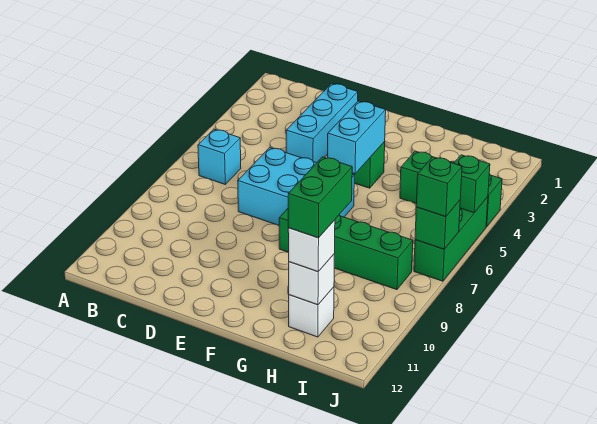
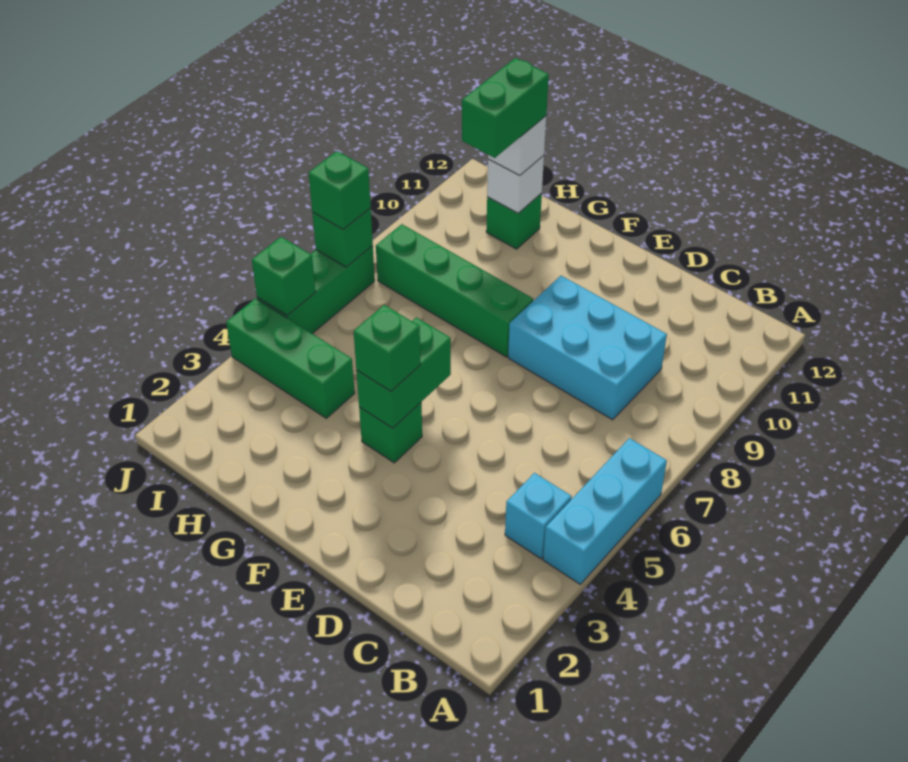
cyan 1x1 brick [198,129,241,184] -> cyan 1x1 brick moved to [505,473,572,559]
cyan 1x3 brick [286,83,358,163] -> cyan 1x3 brick moved to [543,438,667,584]
cyan 2x3 brick [238,148,354,225] -> cyan 2x3 brick moved to [508,276,667,420]
cyan 1x2 brick [328,101,386,174] -> green 1x2 brick [356,318,451,428]
none -> green 1x1 brick [354,305,421,391]
white 1x1 brick [289,287,334,337] -> green 1x1 brick [486,193,542,249]

